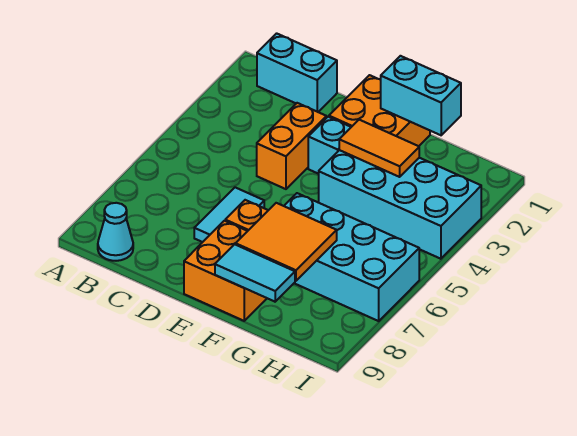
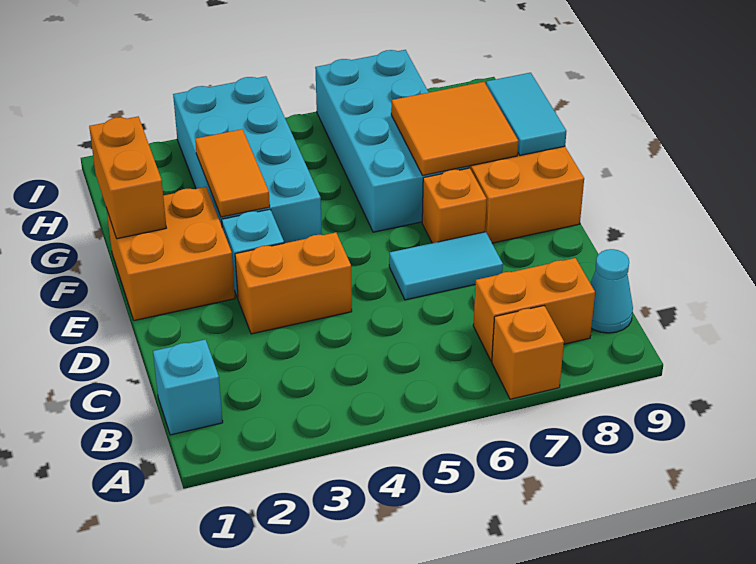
none -> orange 1x1 brick [492,306,564,399]
cyan 1x2 brick [257,33,337,112] -> cyan 1x1 brick [153,339,223,435]
none -> orange 1x2 brick [473,258,595,361]
cyan 1x2 brick [381,56,461,135] -> orange 1x2 brick [89,117,166,239]

